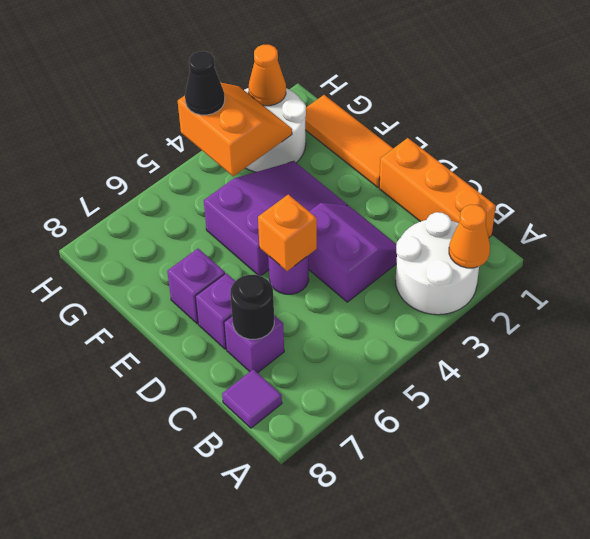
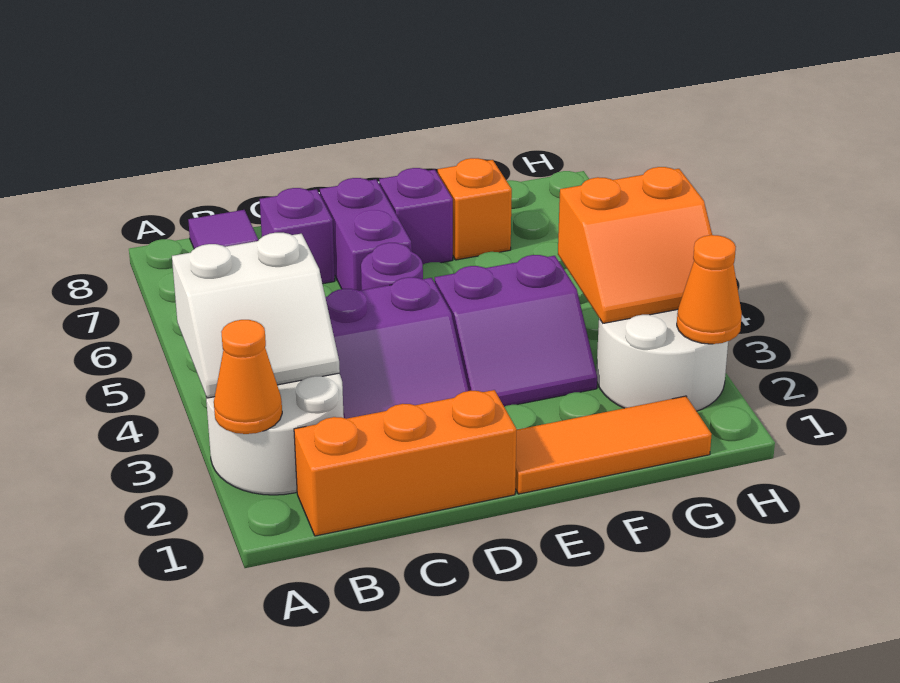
none -> white 2x2 slope [172,233,340,398]
black 1x1 round brick [230,275,274,339] -> none
orange 1x1 brick [258,194,317,271] -> orange 1x1 brick moved to [438,158,512,260]
purple 1x1 brick [195,273,235,349] -> purple 1x2 brick [320,178,412,291]
purple 2x3 slope [204,161,348,276] -> purple 2x2 slope [435,255,597,407]
black 1x1 cone [185,51,225,115] -> none

